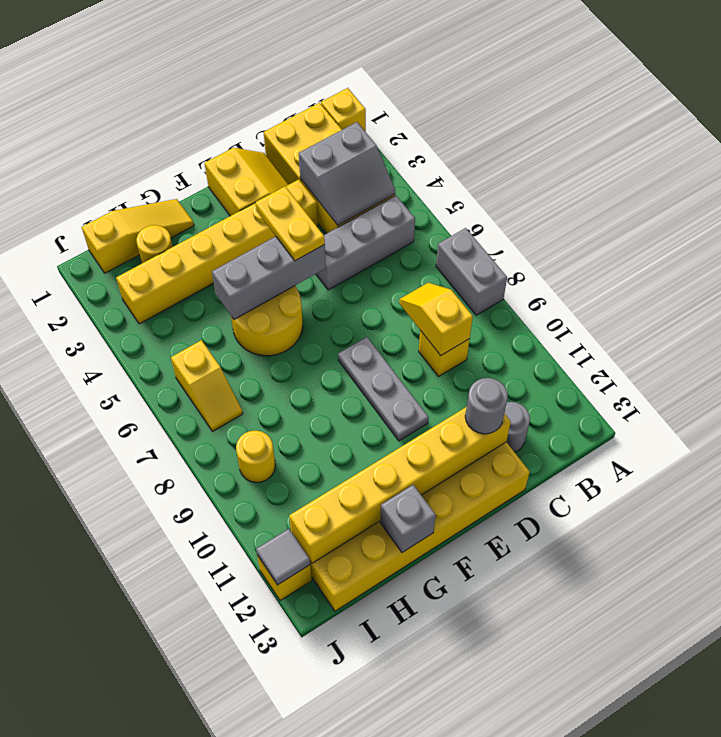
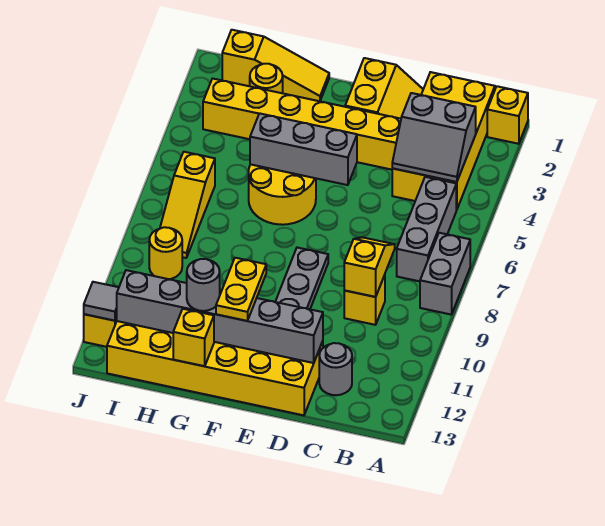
grey 1x3 brick [316,196,415,290] -> grey 1x3 brick turned to [397,177,456,281]
yellow 1x6 brick [289,407,511,563] -> grey 1x6 brick [116,270,323,363]
grey 1x1 round brick [465,378,508,434] -> grey 1x1 round brick moved to [187,259,220,311]
yellow 1x2 plate [255,186,325,261] -> yellow 1x2 plate moved to [216,258,266,321]
grey 1x1 brick [380,485,436,553] -> yellow 1x1 brick [173,309,214,366]
yellow 1x2 slope [171,340,243,432] -> yellow 1x3 slope [160,152,215,258]

